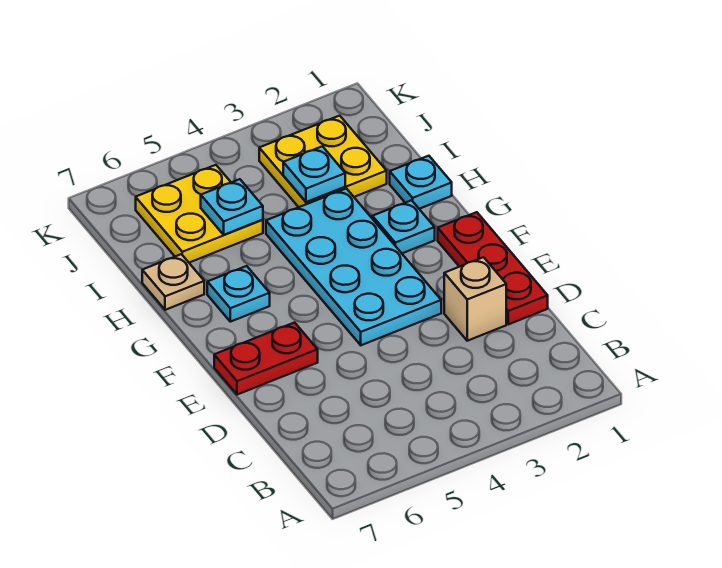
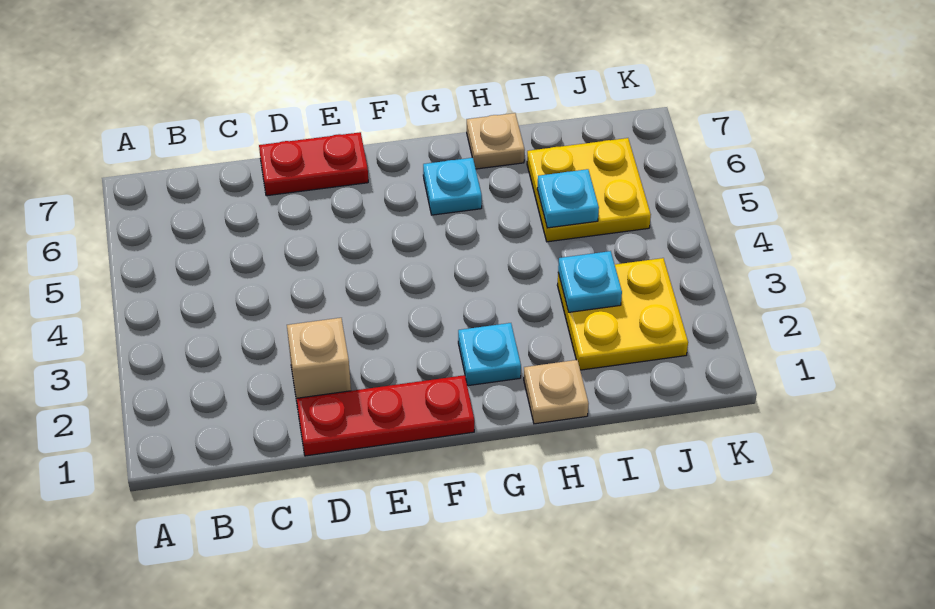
cyan 2x4 plate [266,189,441,345] -> none
red 1x2 plate [214,323,318,395] -> red 1x2 plate turned to [259,132,368,196]
cyan 1x1 plate [390,156,452,209] -> tan 1x1 plate [524,360,589,424]

